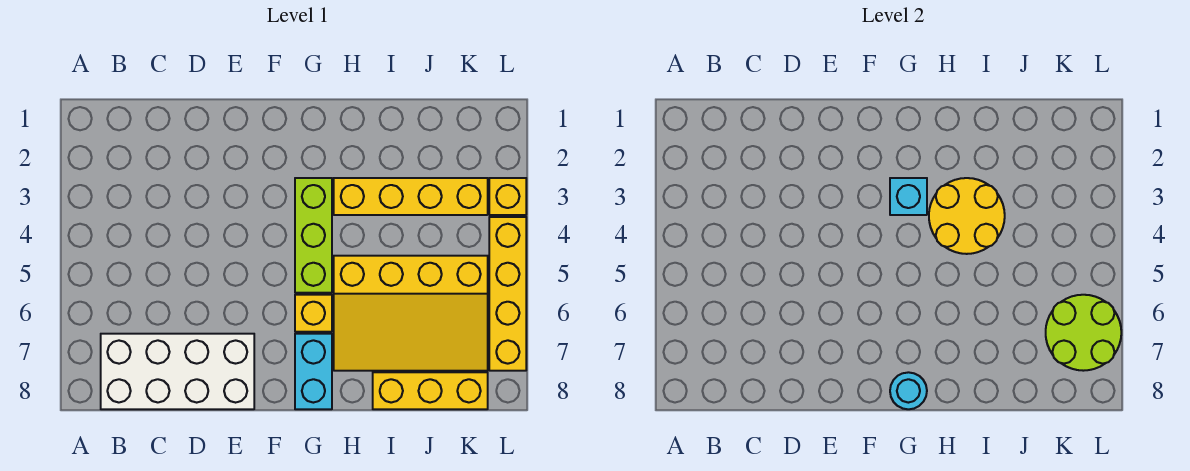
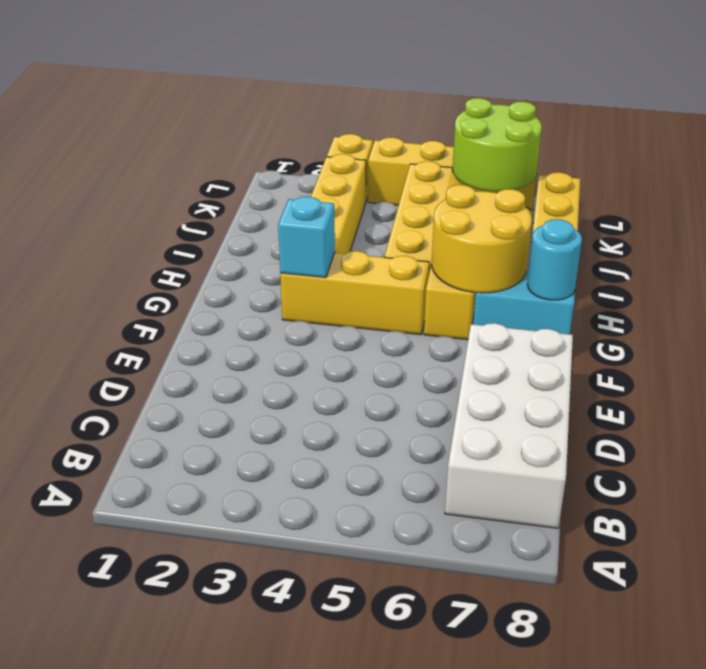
lime 1x3 brick [295,178,332,293] -> yellow 1x3 brick [280,251,429,335]
yellow 2x2 round brick [929,178,1005,254] -> yellow 2x2 round brick moved to [432,185,532,293]

